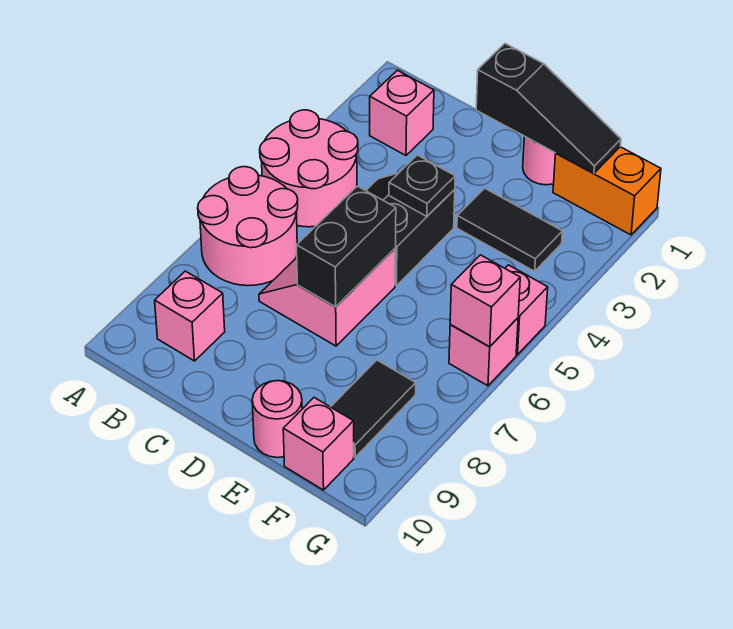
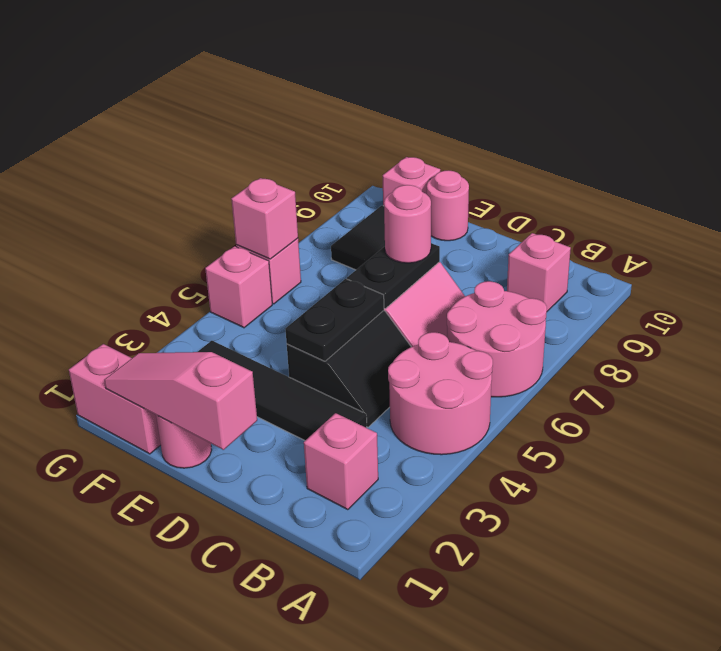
black 1x3 slope [476,44,621,173] -> pink 1x3 slope [104,352,257,450]
black 1x1 plate [389,155,455,217] -> black 1x2 plate [286,279,384,361]
black 1x2 brick [297,186,396,307] -> black 1x2 plate [347,243,440,309]
none -> pink 1x1 round brick [384,185,431,263]
black 1x2 tile [457,188,562,271] -> black 1x4 tile [198,341,367,440]
orange 1x2 brick [553,147,661,235] -> pink 1x2 brick [69,344,161,454]

